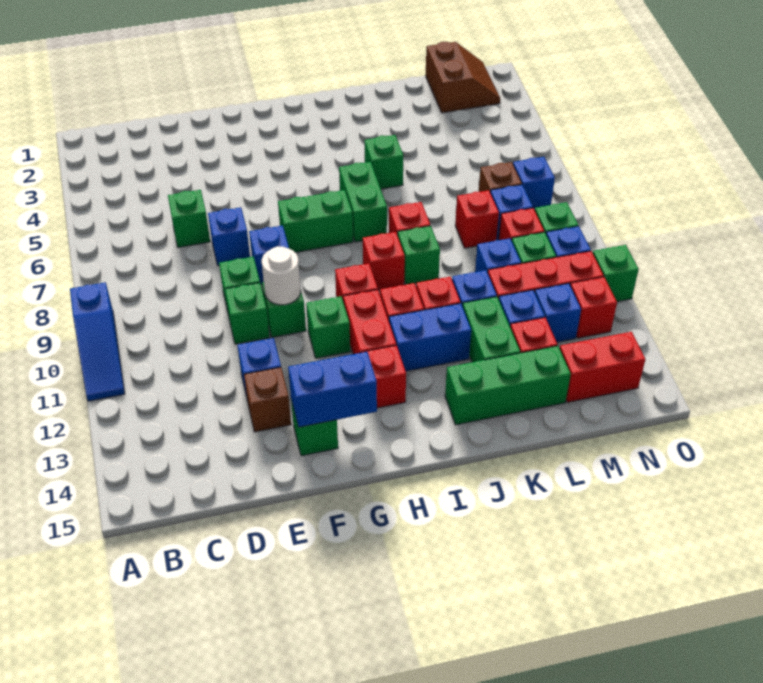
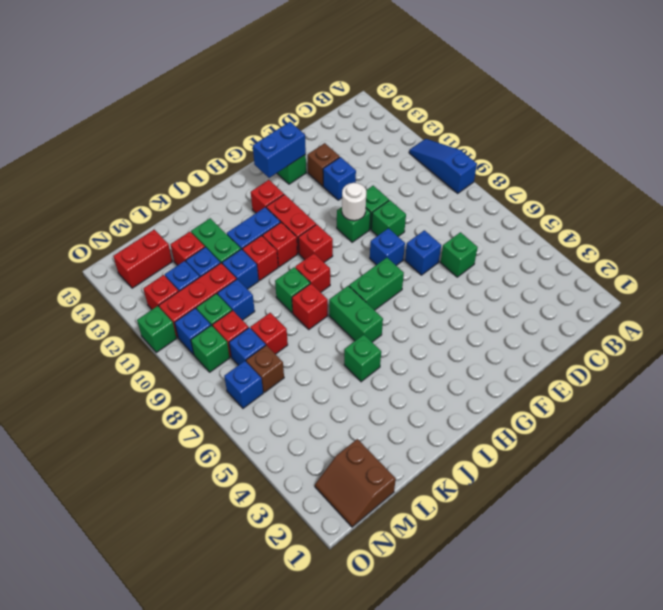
green 1x1 brick [306,296,350,358] -> none
green 1x3 brick [445,346,571,425] -> none

